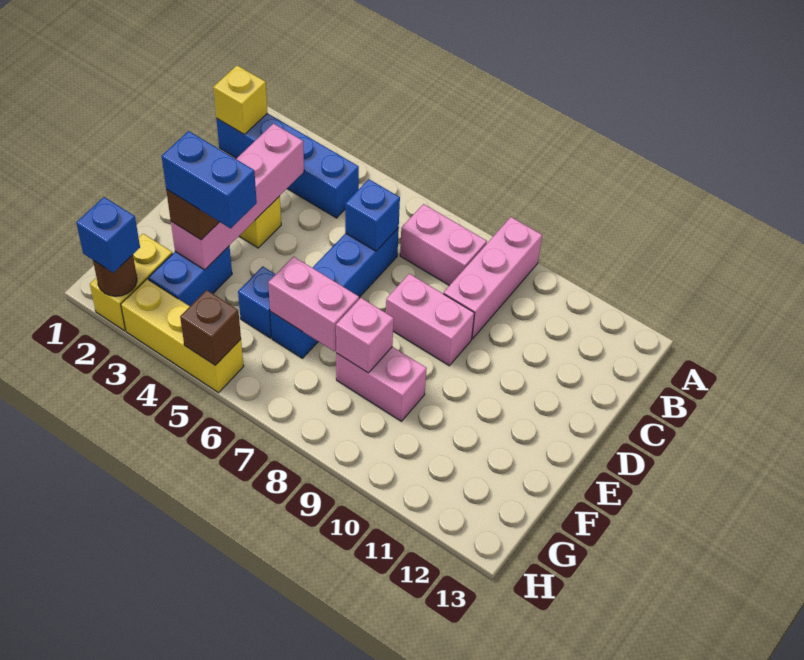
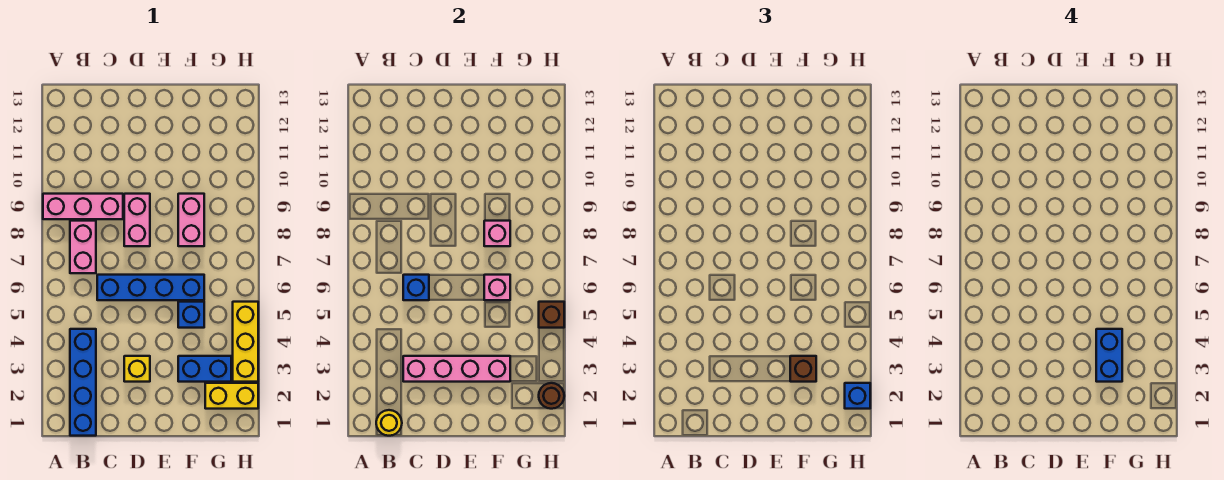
yellow 1x1 brick [213,65,267,134] -> yellow 1x1 round brick [376,410,402,436]
pink 1x2 brick [268,257,359,352] -> pink 1x1 brick [484,275,510,300]

